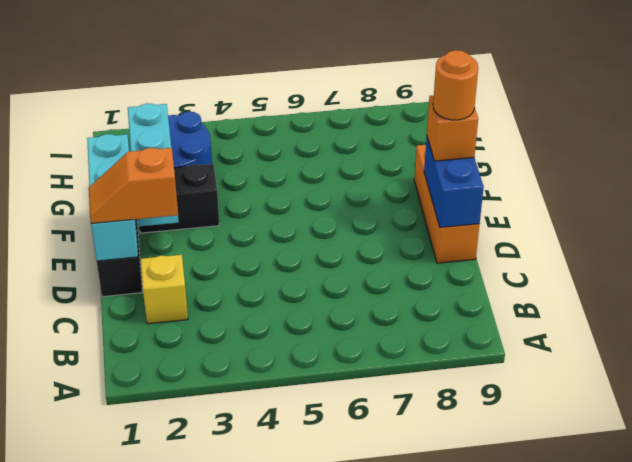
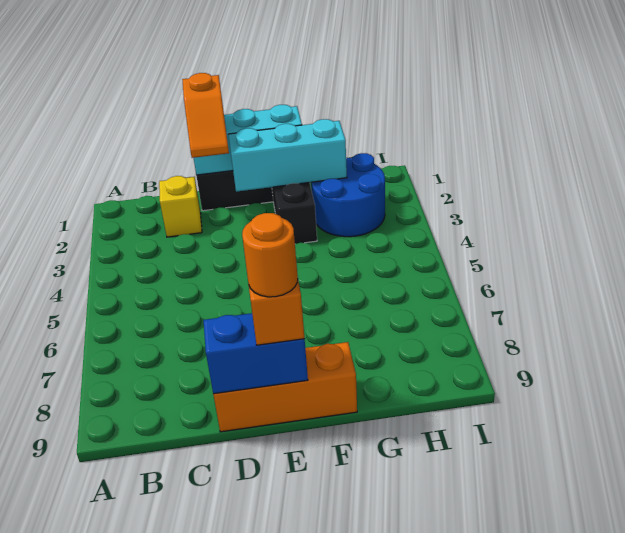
orange 1x2 slope [89,148,178,223] -> orange 1x2 slope turned to [182,73,229,158]

